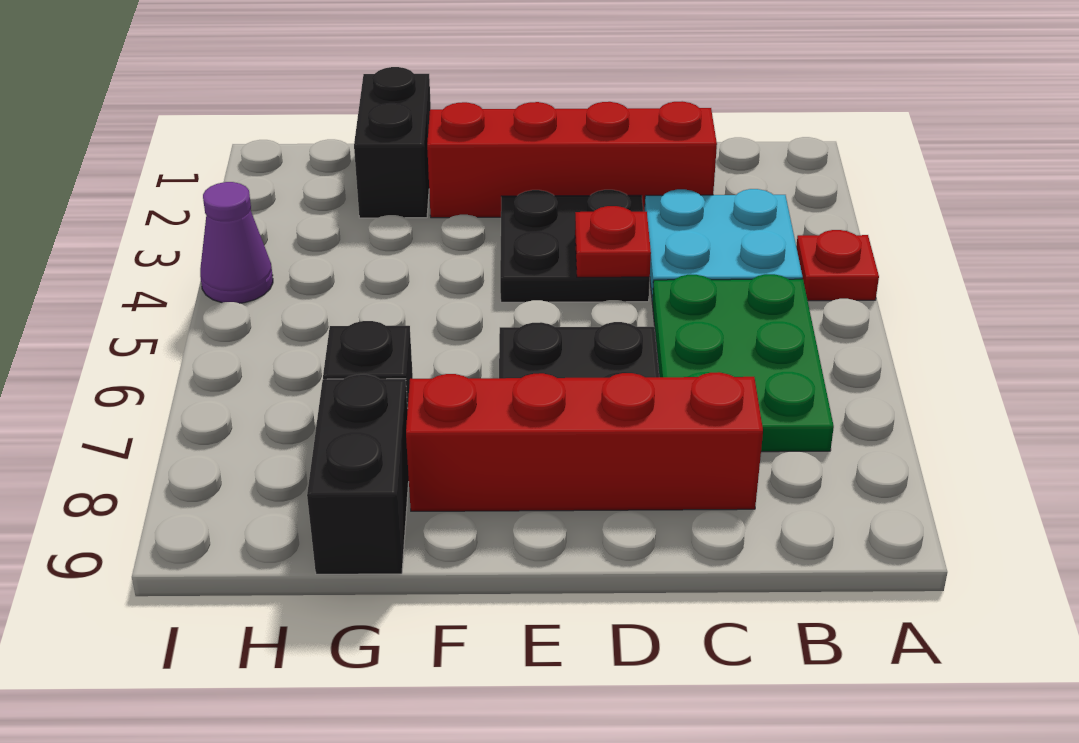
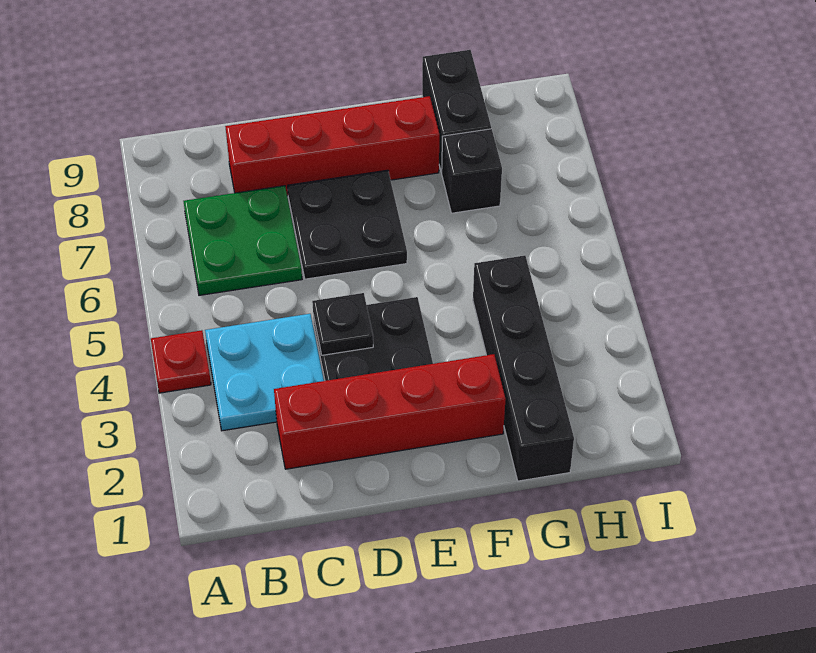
green 2x3 plate [652,274,834,452] -> green 2x2 plate [184,186,302,295]
red 1x1 plate [575,206,651,277] -> black 1x1 plate [312,293,373,355]
black 1x2 brick [354,67,431,218] -> black 1x4 brick [473,255,574,481]
purple 1x1 cone [200,182,273,303] -> none

